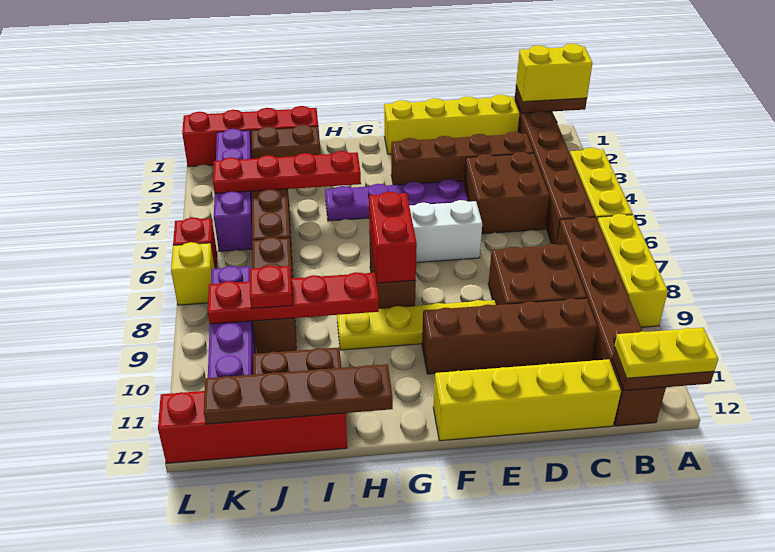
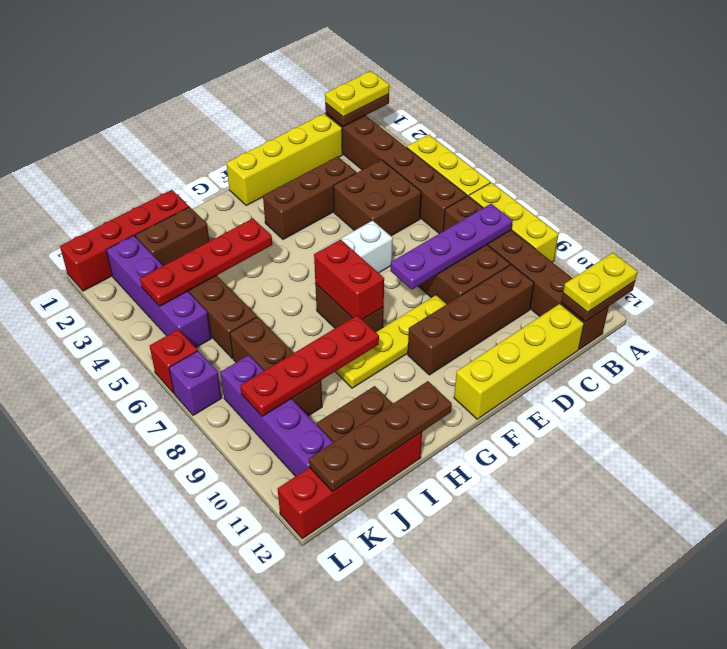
yellow 1x2 brick [516,44,592,102] -> yellow 1x2 plate [325,71,389,117]
brown 1x4 brick [391,132,534,185] -> brown 1x3 brick [263,157,356,239]
purple 1x4 plate [325,179,468,221] -> purple 1x4 plate moved to [391,204,513,289]
red 1x1 plate [250,266,293,309] -> none
yellow 1x1 brick [171,242,215,305] -> purple 1x1 brick [169,351,222,415]

